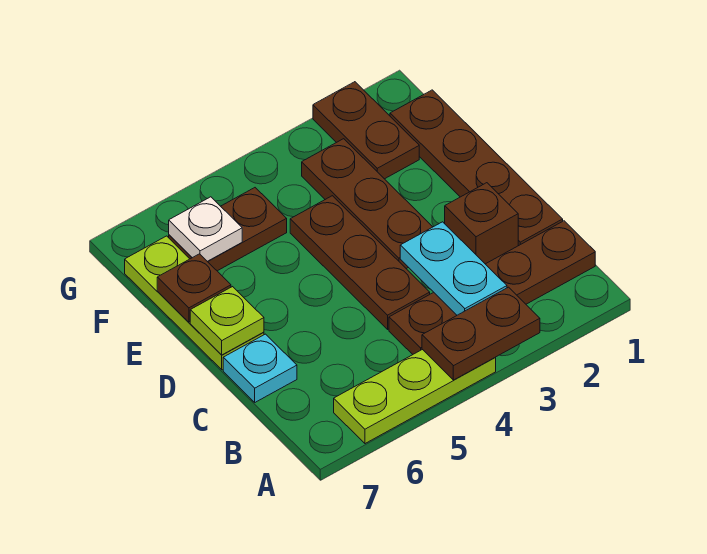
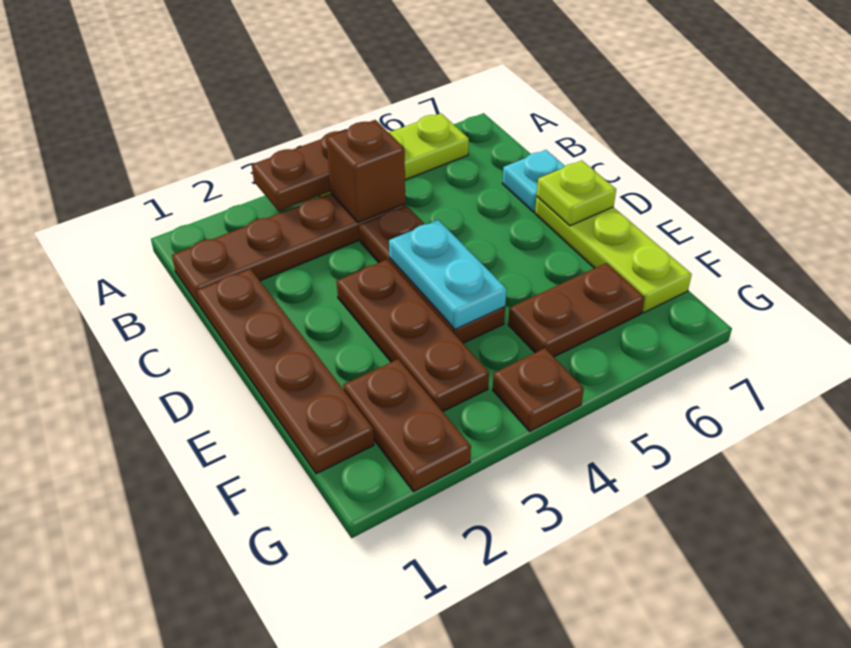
cyan 1x2 plate [400,222,507,315] -> cyan 1x2 plate moved to [389,220,507,329]
brown 1x1 brick [445,183,518,264] -> brown 1x1 brick moved to [326,120,405,223]
brown 1x1 plate [157,254,231,322] -> brown 1x1 plate moved to [493,348,584,431]
white 1x1 plate [169,197,242,261] -> none

